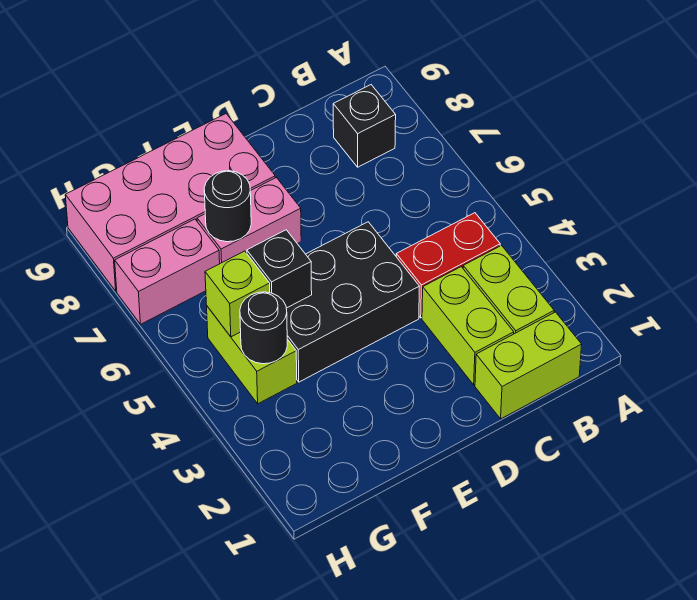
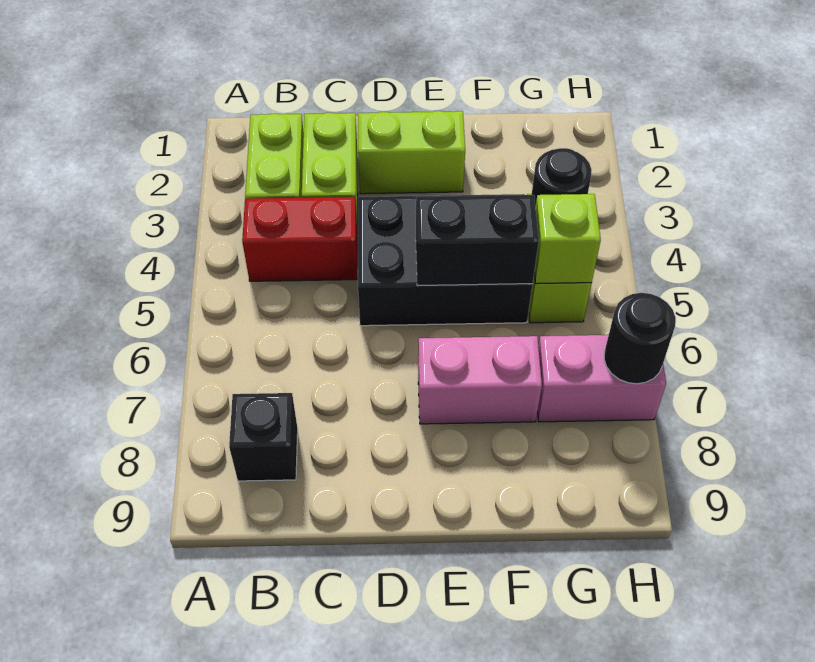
lime 1x2 brick [475,312,582,419] -> lime 1x2 brick moved to [358,111,465,194]
pink 2x4 brick [65,114,275,291] -> none
black 1x1 brick [247,230,312,308] -> black 1x2 brick [416,195,539,286]
black 1x1 round brick [204,171,251,242] -> black 1x1 round brick moved to [604,293,676,384]

